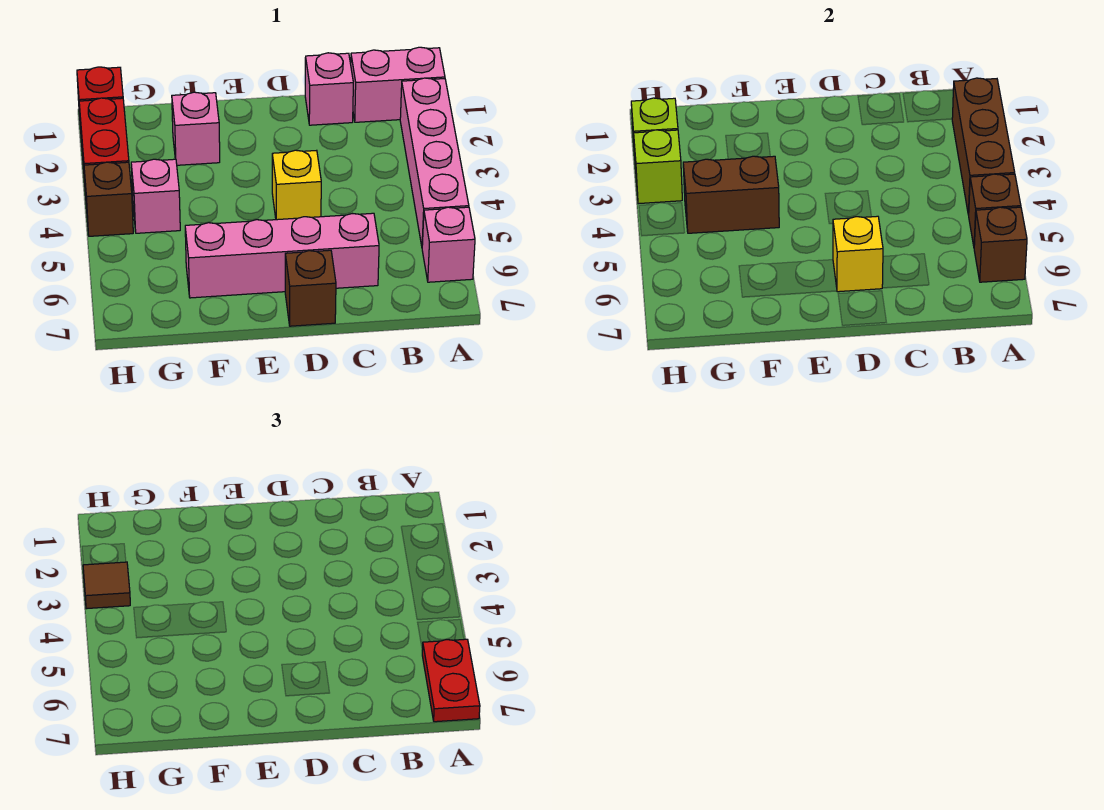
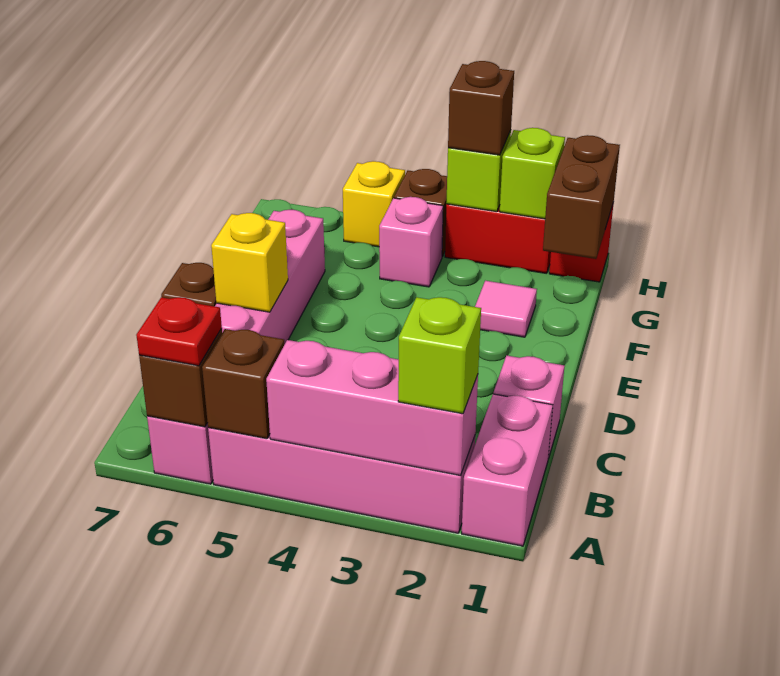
brown 1x3 brick [952,78,1015,215] -> pink 1x3 brick [266,340,478,476]
none -> lime 1x1 brick [398,297,481,414]
red 1x2 plate [422,639,480,722] -> red 1x1 plate [136,297,222,366]
yellow 1x1 brick [272,150,321,220] -> yellow 1x1 brick moved to [343,161,405,247]
pink 1x1 brick [172,92,220,165] -> pink 1x1 tile [475,281,537,337]
brown 1x2 brick [683,156,779,233] -> brown 1x2 brick moved to [543,135,620,259]
brown 1x1 tile [83,562,130,609] -> brown 1x1 brick [448,61,514,155]

